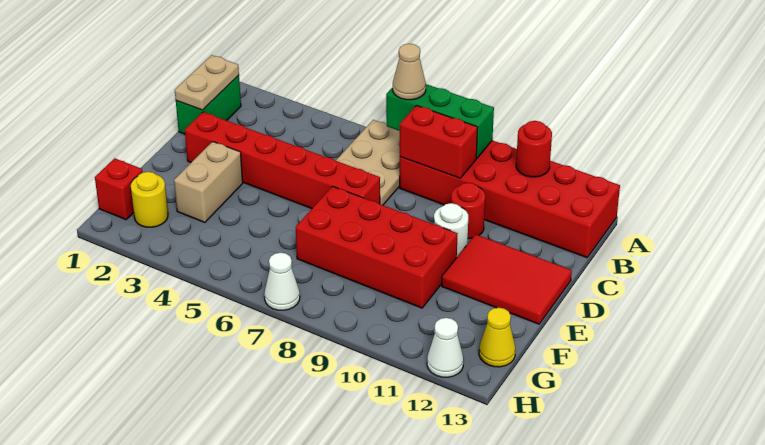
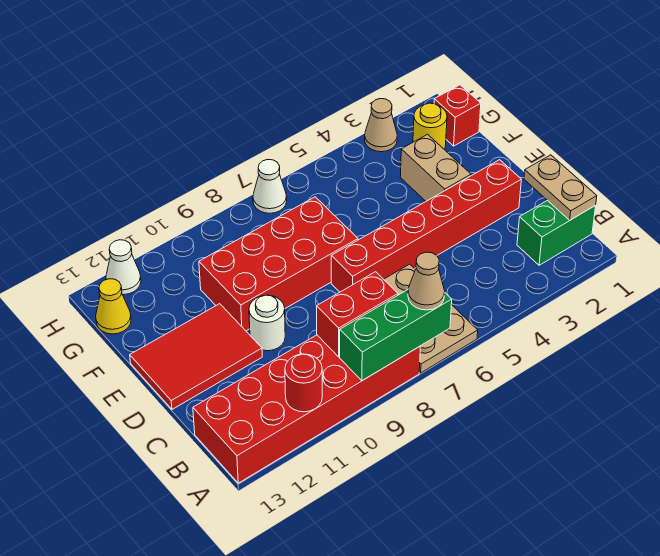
green 1x2 brick [176,75,241,134] -> green 1x2 brick turned to [517,200,596,265]
red 1x1 round brick [451,183,485,239] -> none
none -> tan 1x1 cone [365,99,397,152]

